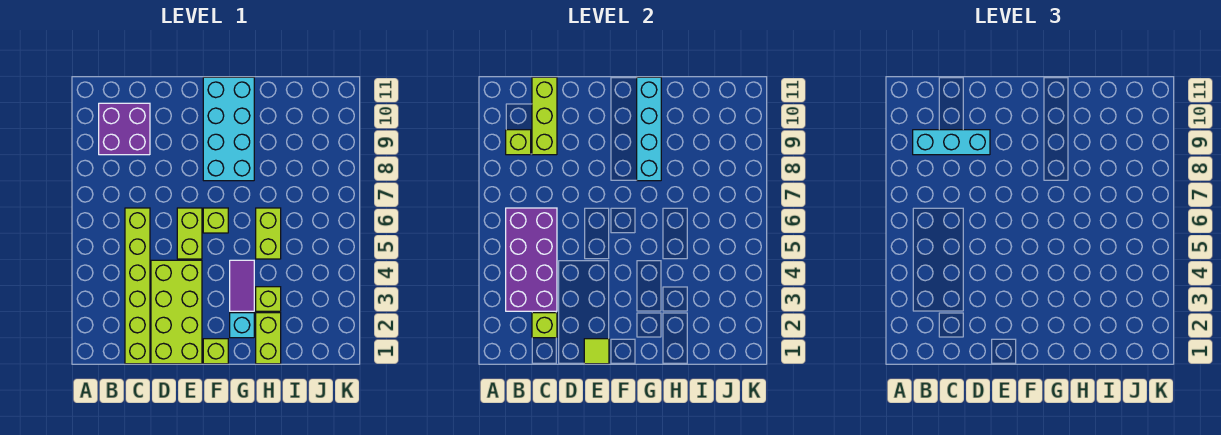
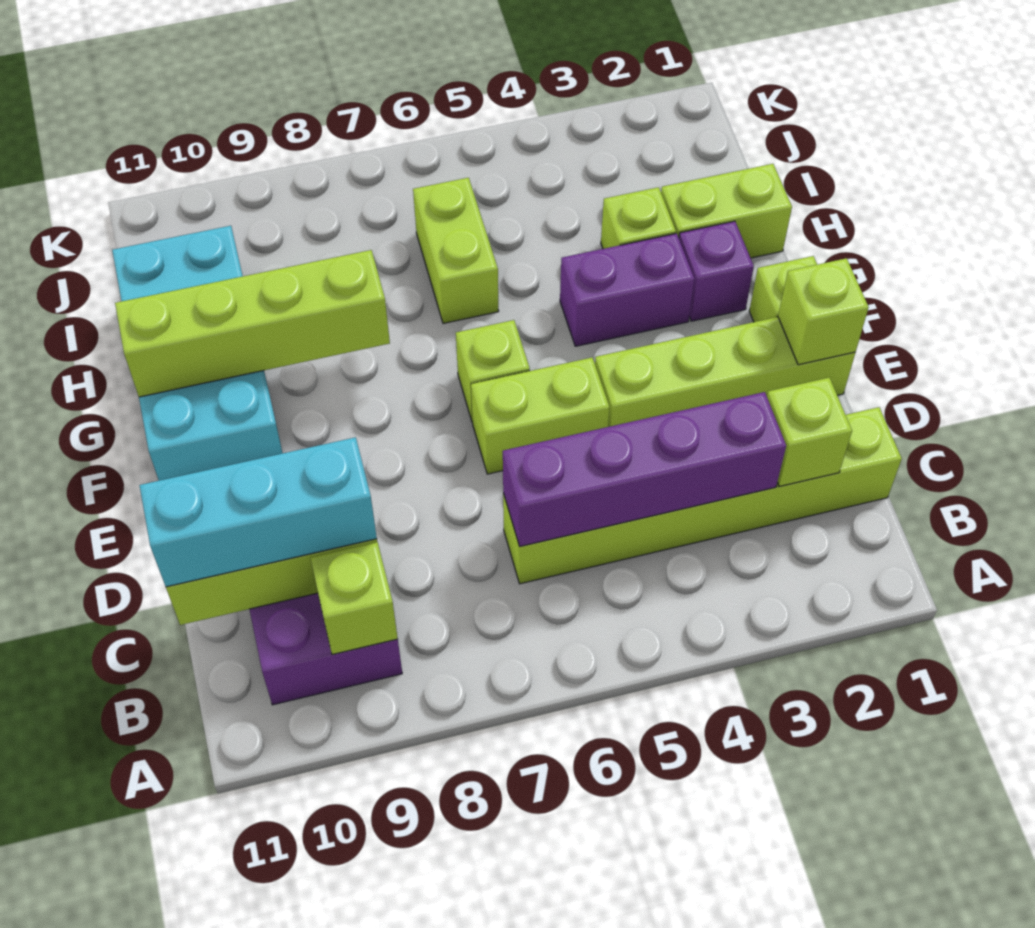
purple 2x4 brick [506,208,557,311] -> purple 1x4 brick [503,392,786,546]
cyan 1x3 brick [913,130,990,155] -> cyan 1x3 brick turned to [140,437,377,587]
lime 2x4 brick [151,260,202,364] -> lime 1x4 brick [595,317,855,427]
lime 1x1 tile [584,339,609,364] -> lime 1x1 brick [778,258,869,365]
cyan 2x4 brick [203,77,254,181] -> cyan 2x4 brick turned to [112,226,282,481]
cyan 1x1 brick [230,313,254,338] -> purple 1x1 brick [679,221,754,321]
purple 1x2 tile [230,260,254,311] -> purple 1x2 brick [560,233,694,346]
cyan 1x4 brick [637,77,661,181] -> lime 1x4 brick [115,250,390,397]
lime 1x2 brick [256,208,281,259] -> lime 1x2 brick turned to [413,178,499,324]

